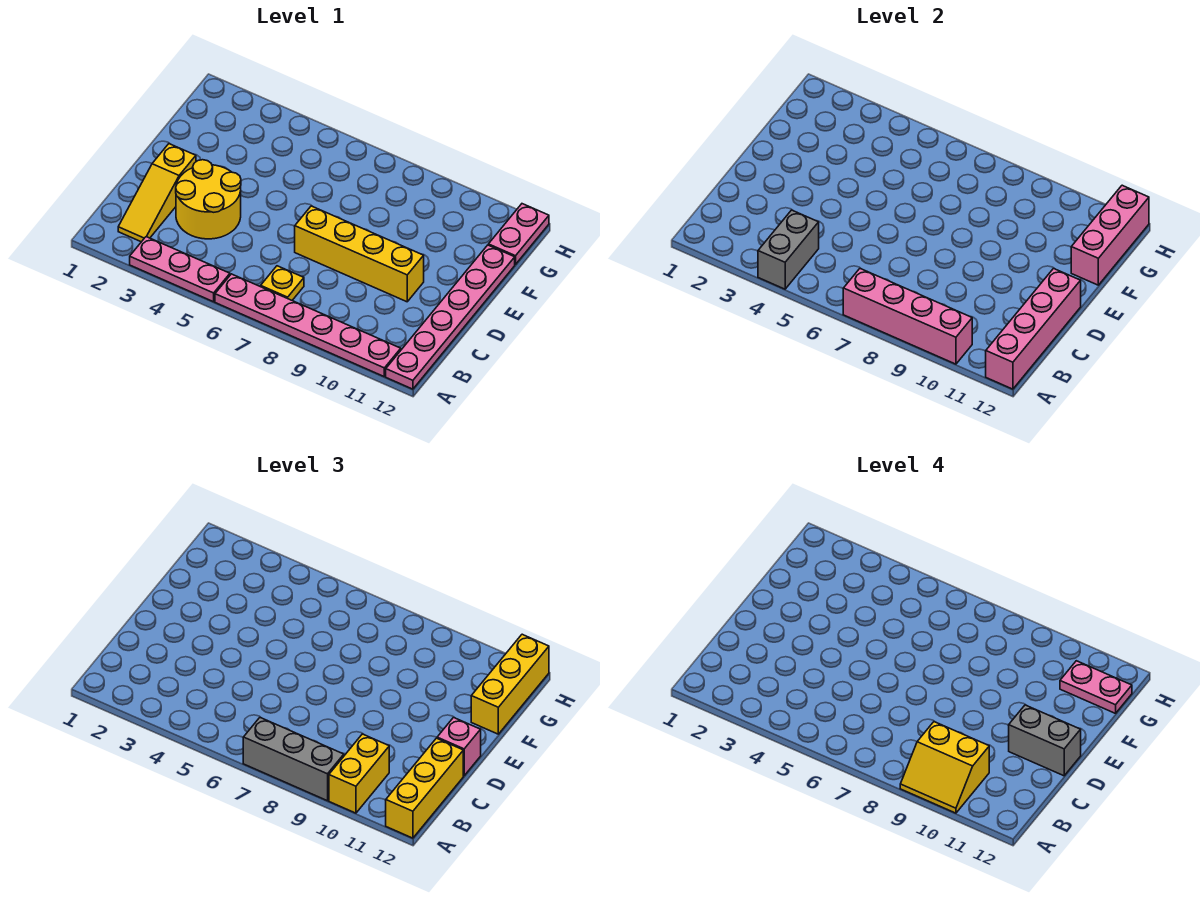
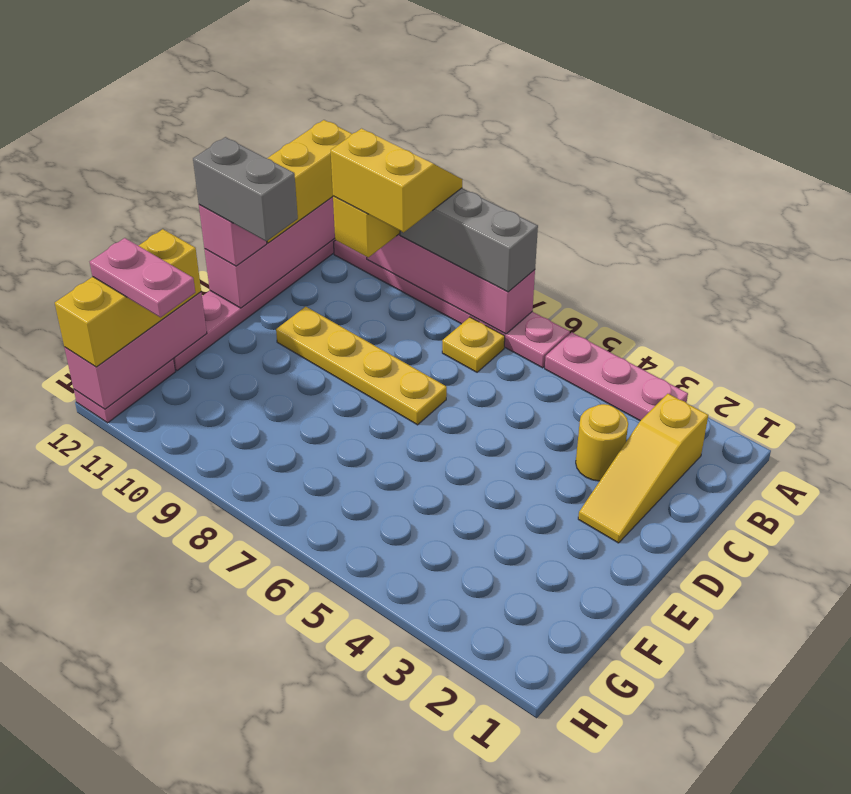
grey 1x2 brick [758,210,819,289] -> none
yellow 1x3 slope [118,144,196,242] -> yellow 1x3 slope turned to [578,394,708,543]
yellow 2x2 round brick [176,160,241,239] -> yellow 1x1 round brick [576,404,628,481]
yellow 1x4 brick [295,206,424,302] -> yellow 1x4 plate [276,307,447,425]

